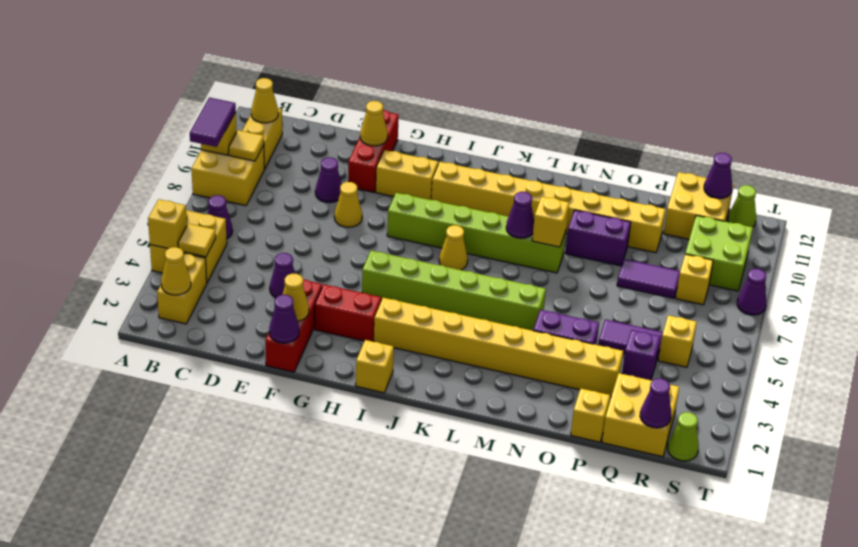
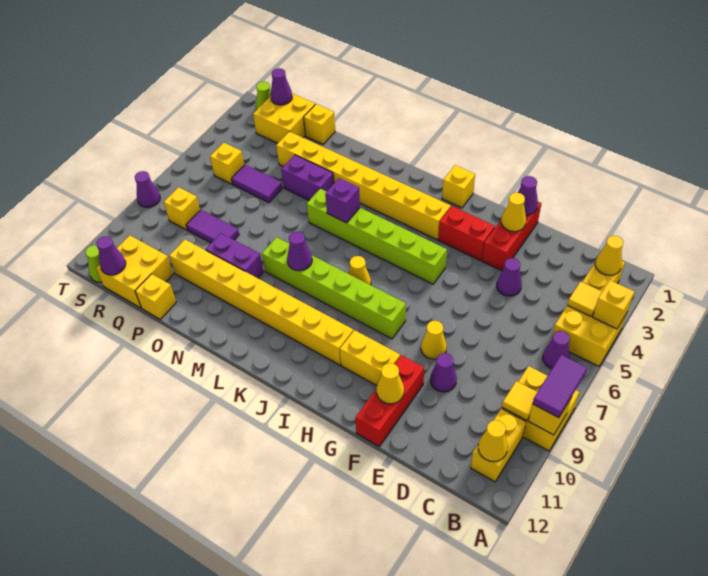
yellow 1x1 brick [532,197,569,247] -> yellow 1x1 brick moved to [135,274,176,319]
purple 1x1 brick [622,330,660,380] -> purple 1x1 brick moved to [325,178,360,223]
lime 2x2 brick [685,215,753,291] -> none

